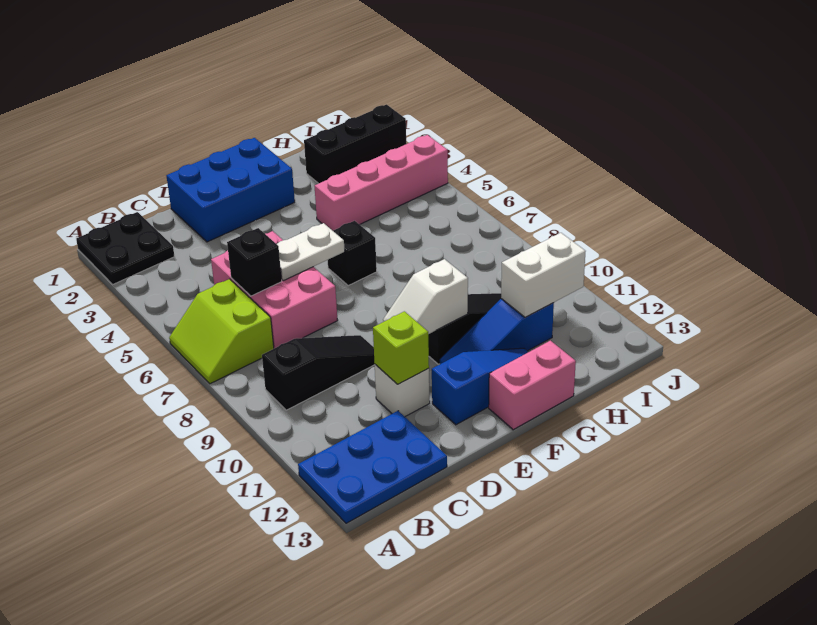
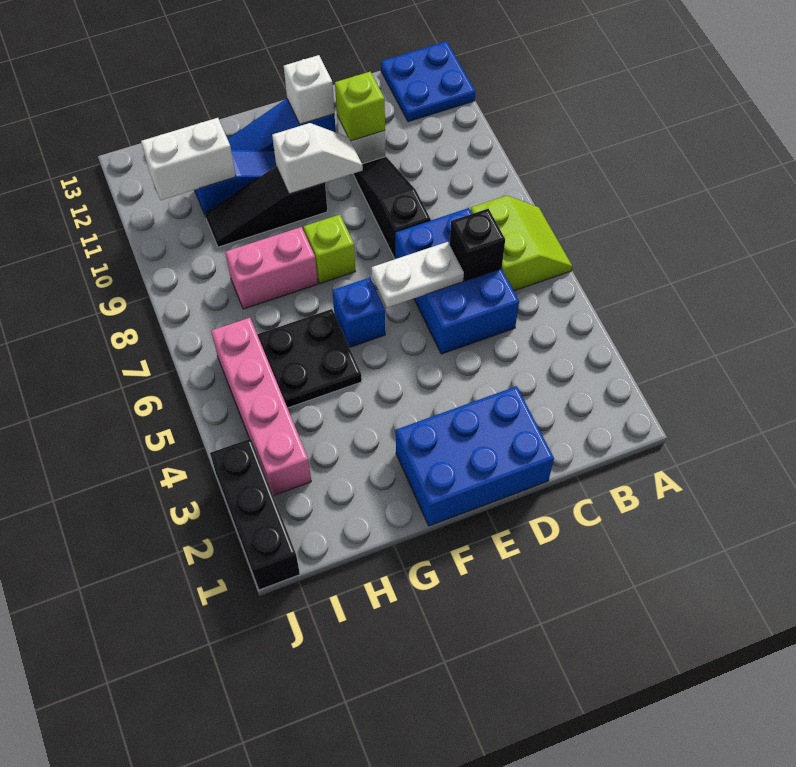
black 2x2 plate [76,212,175,284] -> black 2x2 plate moved to [257,309,362,408]
blue 2x3 plate [298,411,447,523] -> blue 2x2 plate [381,41,475,122]
black 1x3 slope [262,335,375,410] -> black 1x3 slope turned to [353,157,431,258]
pink 2x3 brick [211,231,338,348] -> blue 2x3 brick [395,208,519,354]
none -> white 1x1 brick [284,55,334,124]
black 1x1 brick [328,221,377,286] -> blue 1x1 brick [332,278,385,347]
none -> lime 1x1 brick [304,215,356,283]
pink 1x2 brick [489,341,576,430] -> pink 1x2 brick moved to [226,227,318,309]
pink 1x4 brick [315,135,448,231] -> pink 1x4 brick turned to [211,318,311,496]
black 1x3 brick [304,104,406,184] -> black 1x3 brick turned to [210,438,300,590]

